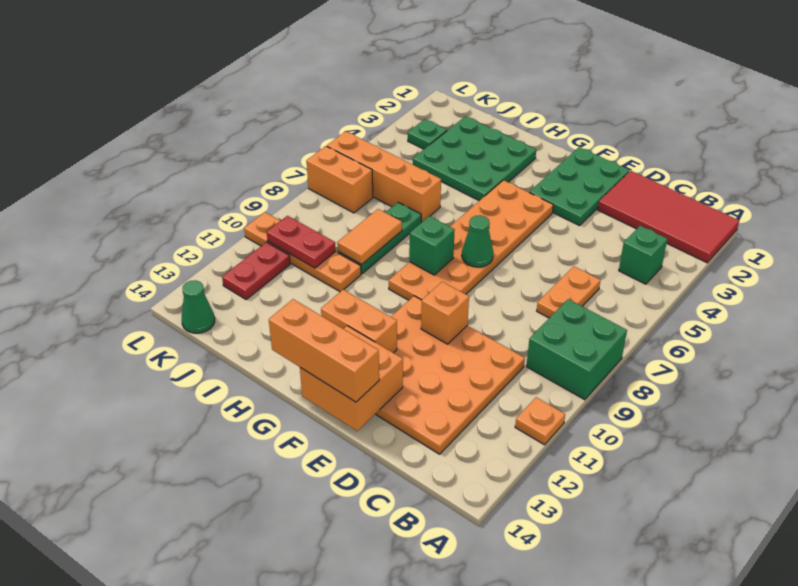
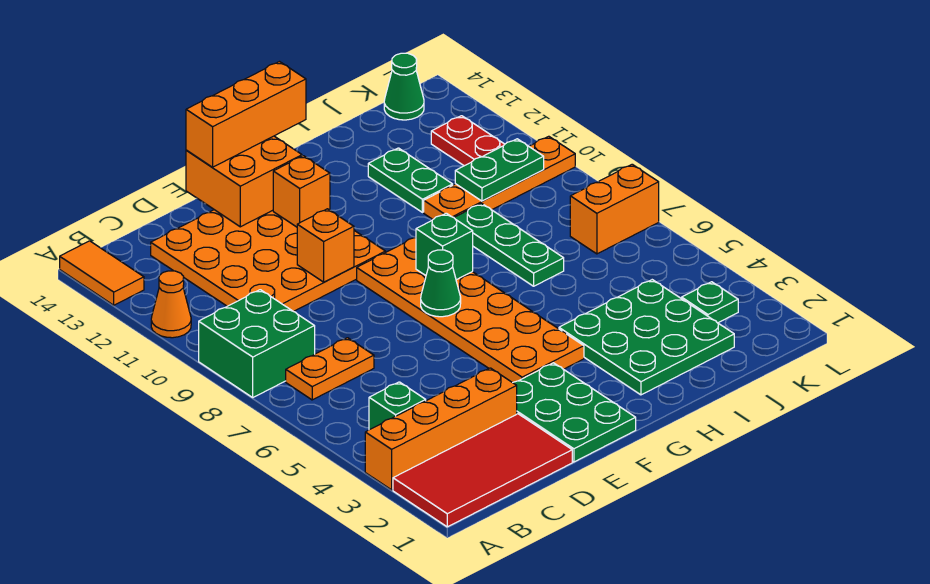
orange 1x1 plate [515,397,565,445] -> orange 1x1 cone [151,271,191,338]
orange 1x2 plate [537,266,600,318] -> orange 1x2 plate turned to [286,338,374,400]
orange 1x2 brick [321,290,397,353] -> orange 1x1 brick [273,156,330,227]
orange 1x4 brick [327,131,441,222] -> orange 1x4 brick moved to [365,368,517,490]
orange 1x2 tile [337,209,402,264] -> orange 1x2 tile moved to [60,241,144,305]
none -> green 1x2 plate [368,148,453,212]
red 1x2 plate [267,216,336,268] -> green 1x2 plate [455,139,544,201]

